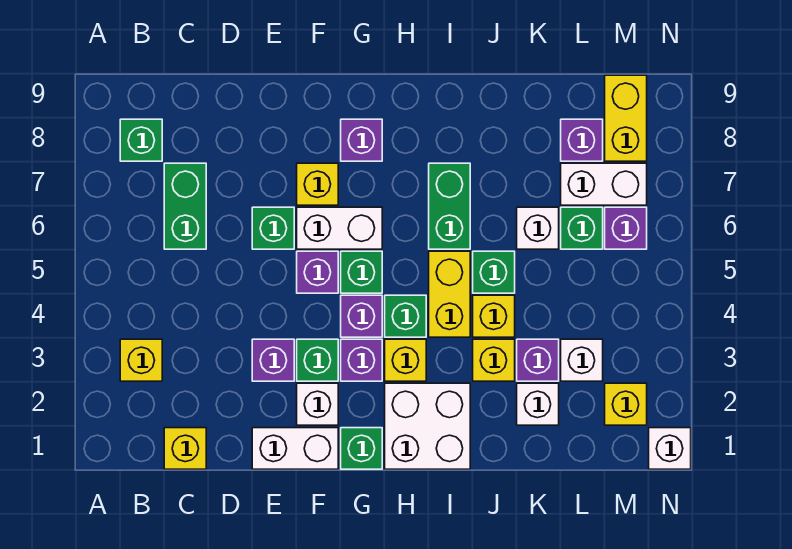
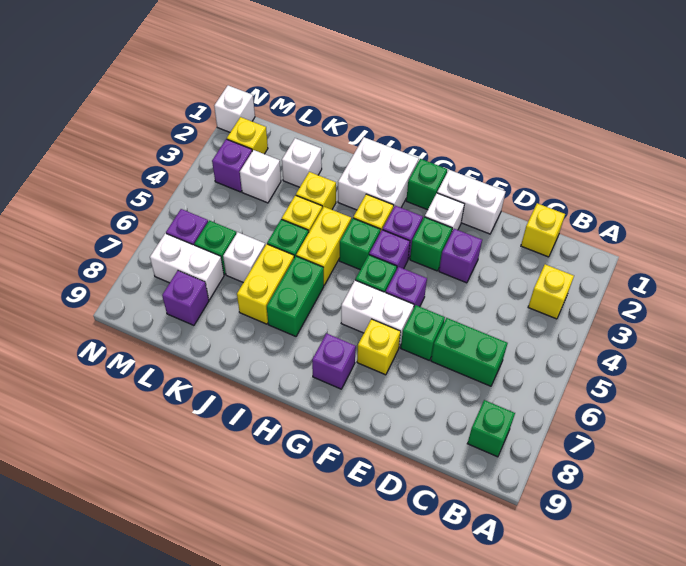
green 1x2 brick [164,163,206,249] -> green 1x2 brick turned to [431,318,508,386]
purple 1x1 brick [517,339,559,381] -> purple 1x1 brick moved to [212,139,252,192]
yellow 1x2 brick [605,75,647,161] -> yellow 1x2 brick moved to [237,244,294,324]

